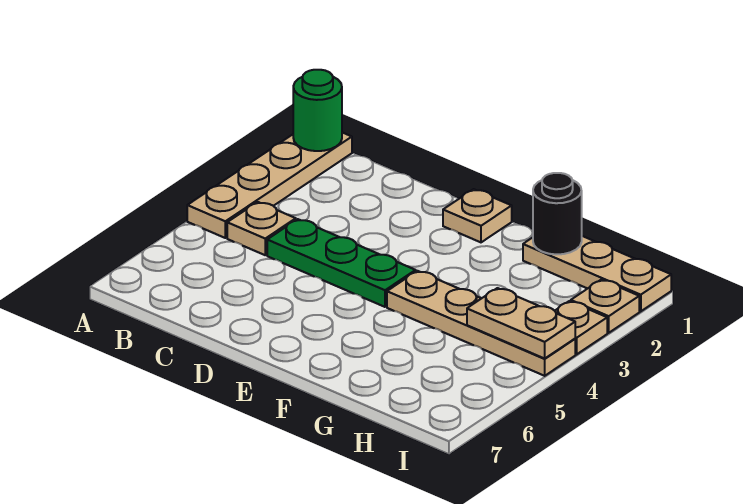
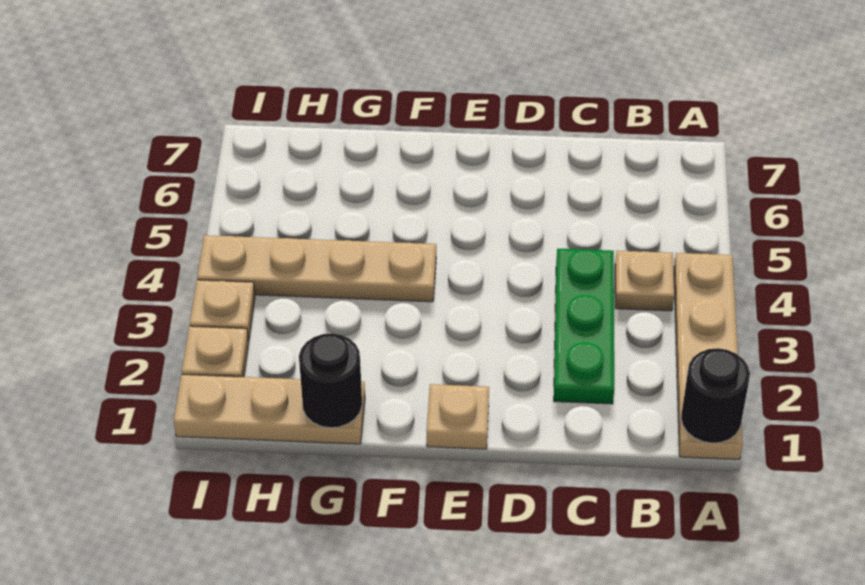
green 1x1 round brick [293,70,342,151] -> black 1x1 round brick [681,348,750,443]
green 1x3 plate [267,219,416,307] -> green 1x3 plate turned to [554,249,614,404]
tan 1x2 plate [467,288,575,358] -> none

